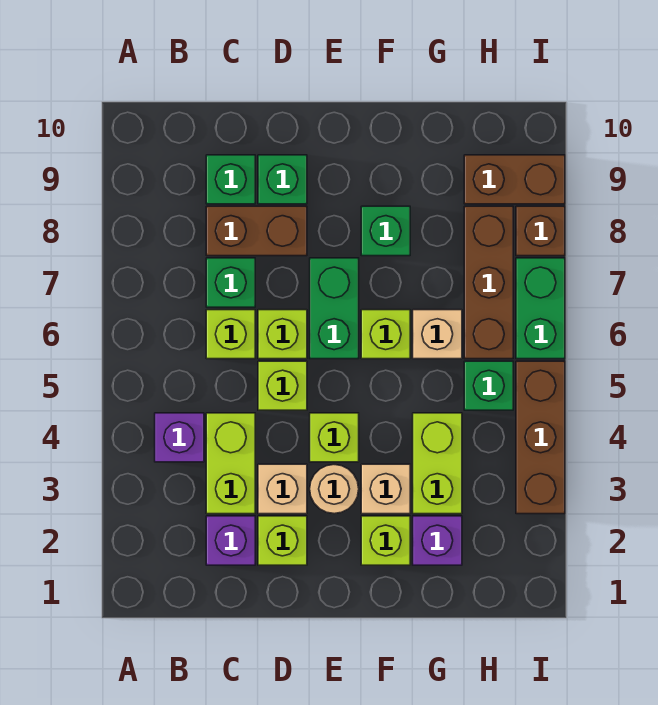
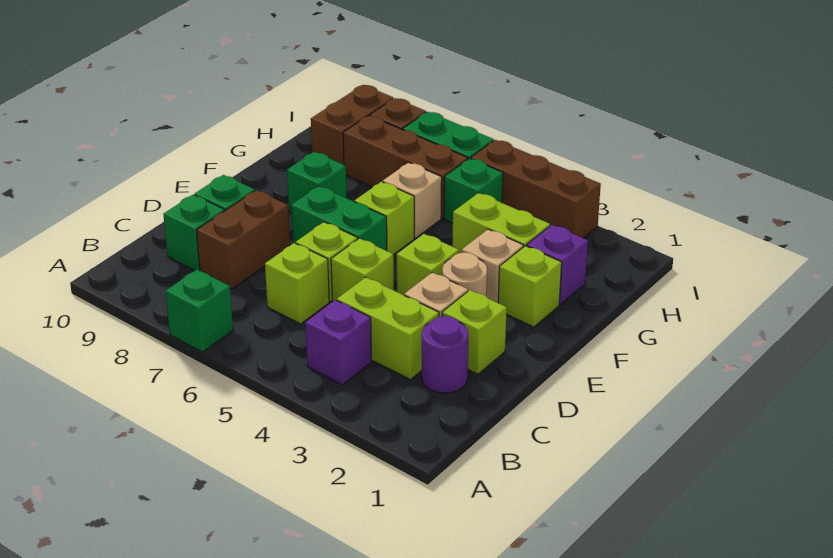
purple 1x1 brick [206,516,255,565] -> purple 1x1 round brick [422,316,468,393]
green 1x1 brick [206,258,255,307] -> green 1x1 brick moved to [166,269,233,352]

